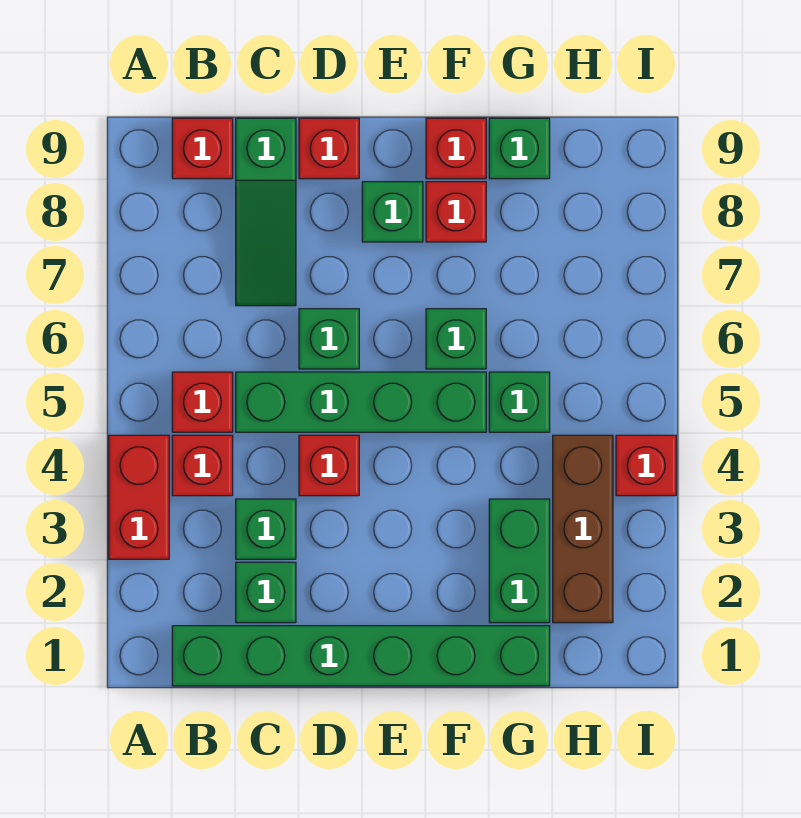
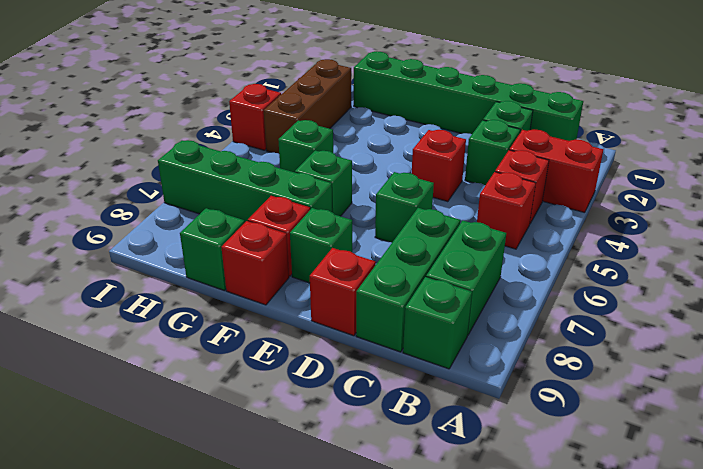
red 1x2 brick [109,435,169,559] -> red 1x2 brick turned to [509,129,603,213]
red 1x1 brick [172,118,233,179] -> green 1x1 brick [403,277,472,369]
green 1x4 brick [236,372,486,432] -> green 1x4 brick moved to [158,140,332,222]
green 1x3 slope [236,118,296,306] -> green 1x3 brick [356,208,460,352]
green 1x2 brick [489,499,550,623] -> green 1x2 brick moved to [426,220,506,335]

